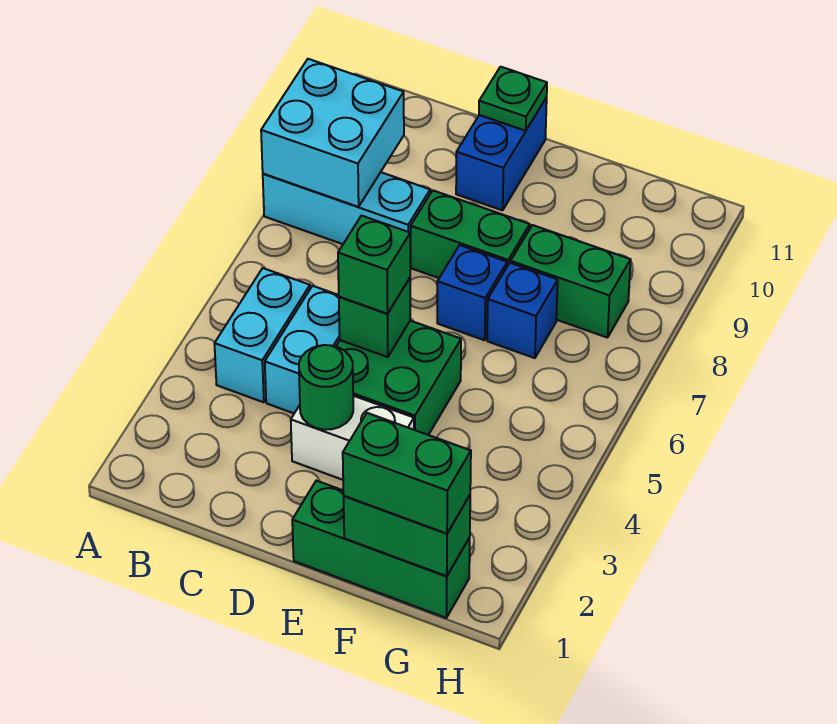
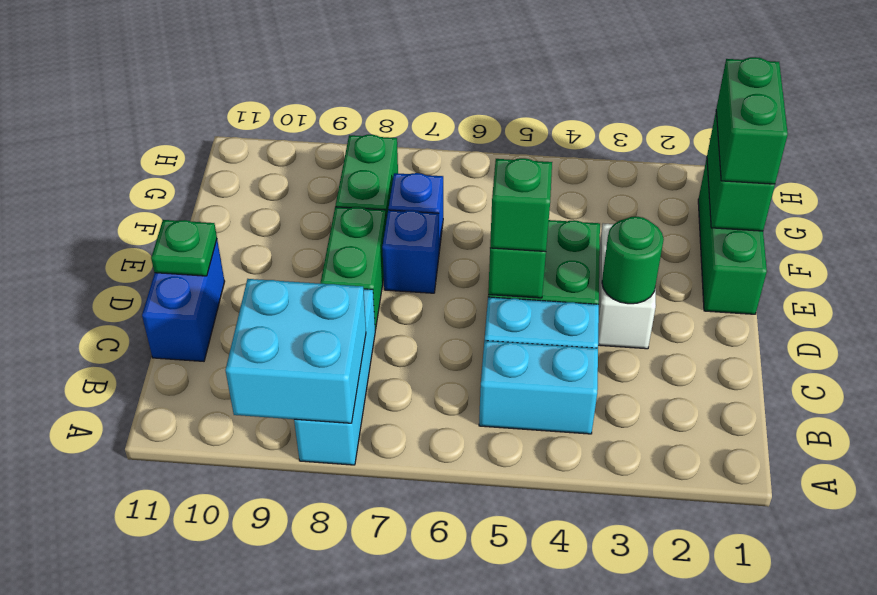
blue 1x2 brick [456,98,547,210] -> blue 1x2 brick turned to [142,240,225,361]

